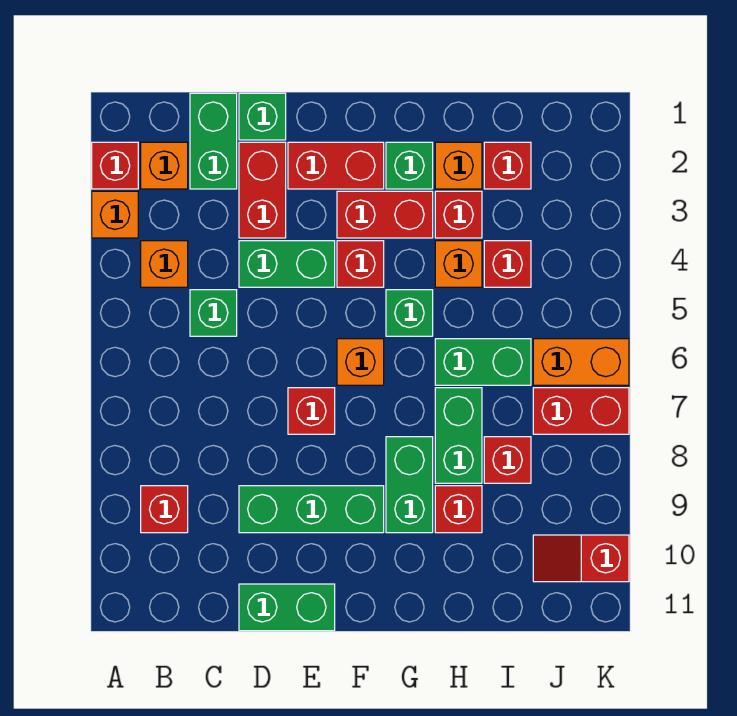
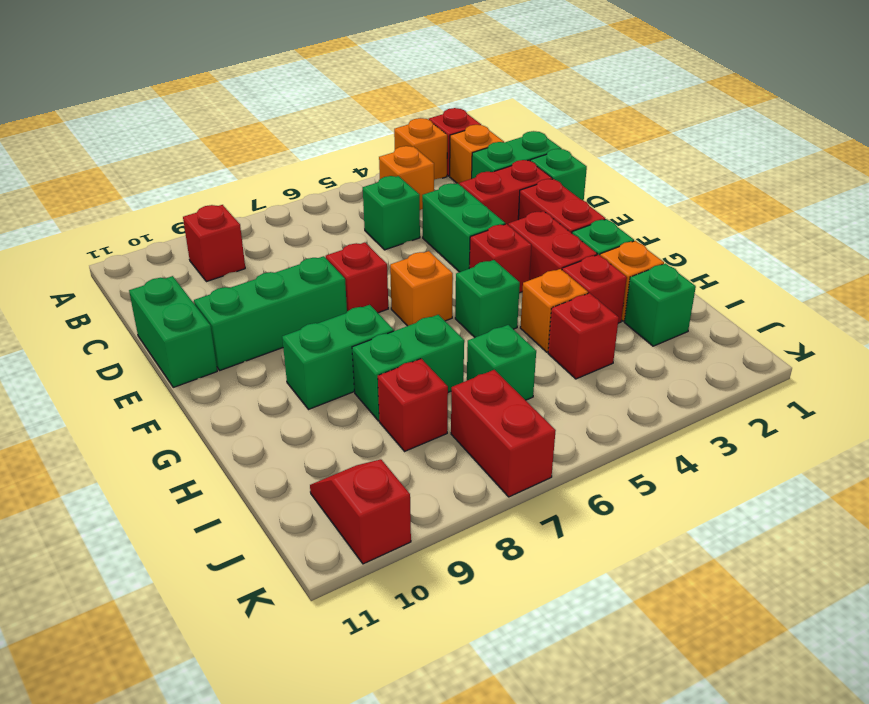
green 1x3 brick [239,486,384,533] -> green 1x3 brick turned to [194,256,347,370]
green 1x2 brick [435,339,531,385] -> green 1x1 brick [467,325,536,400]
red 1x1 brick [435,486,482,533] -> none
red 1x1 brick [484,142,531,189] -> green 1x1 brick [624,263,696,346]
orange 1x2 brick [533,339,629,385] -> none

